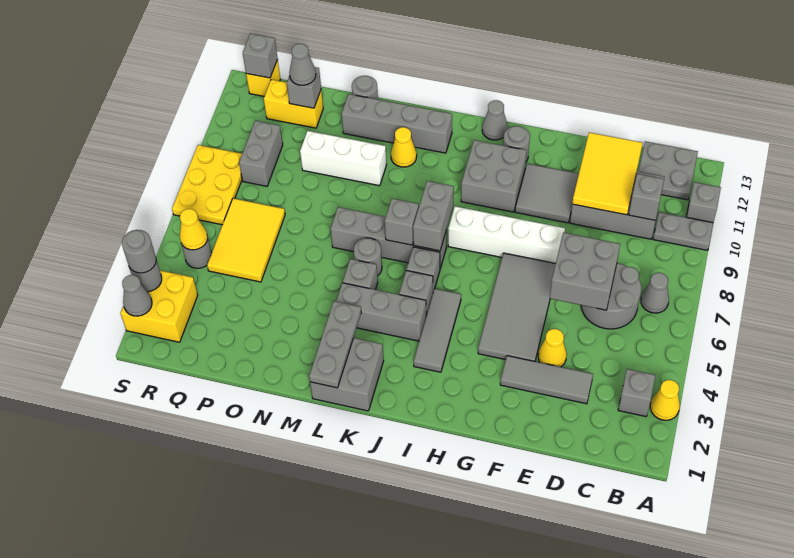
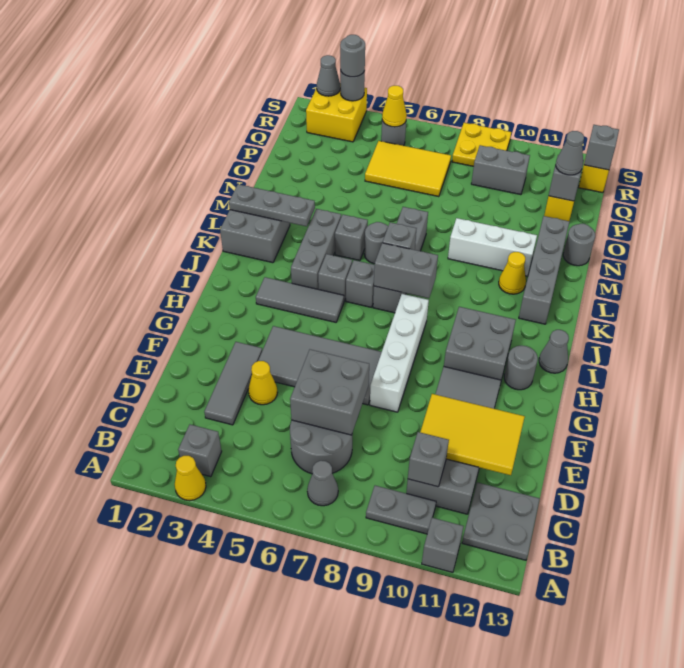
grey 1x2 plate [653,212,713,250] -> grey 1x2 plate turned to [366,486,436,534]
white 1x3 brick [300,131,386,186] -> white 1x3 brick turned to [448,218,537,276]
yellow 2x3 plate [172,145,242,225] -> yellow 2x2 plate [452,123,511,166]

